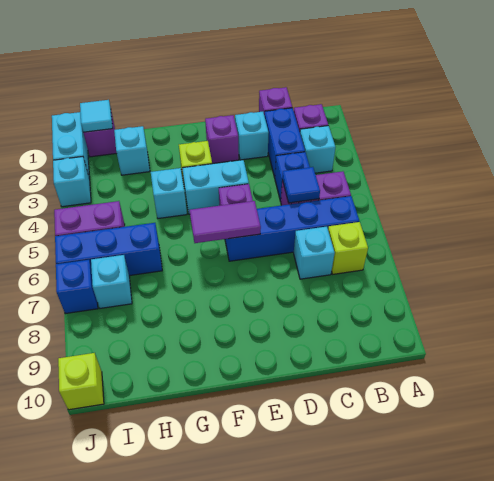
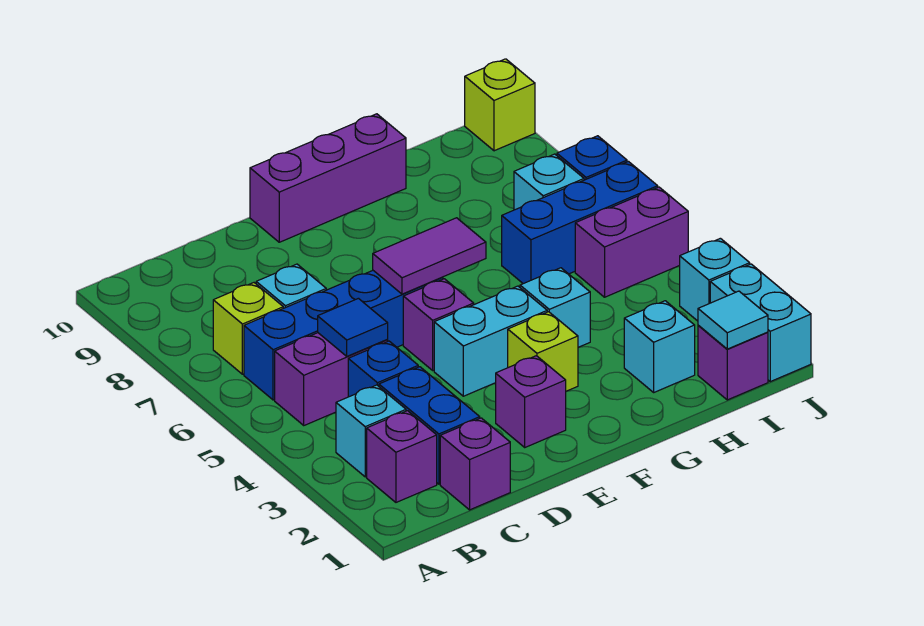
cyan 1x1 brick [235,112,269,160] -> none
none -> purple 1x3 brick [250,114,406,242]

